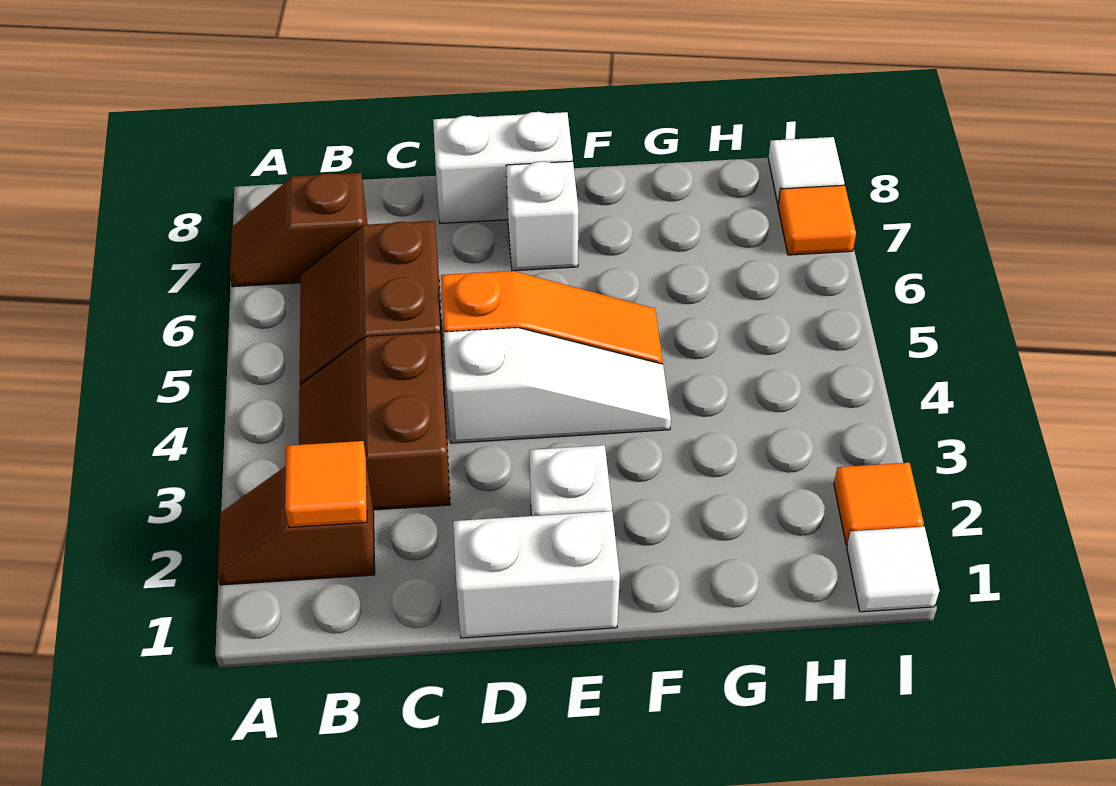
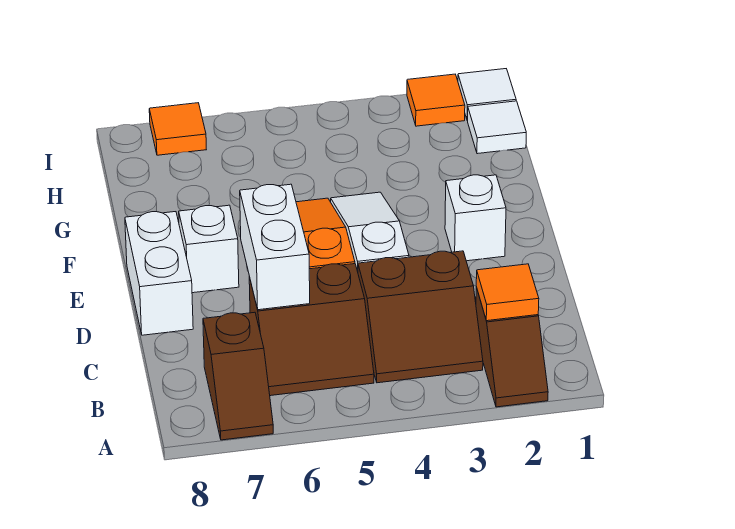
white 1x2 brick [453,511,620,638] -> white 1x2 brick moved to [240,184,310,310]
white 1x1 tile [768,137,844,204] -> white 1x1 tile moved to [468,101,526,154]

